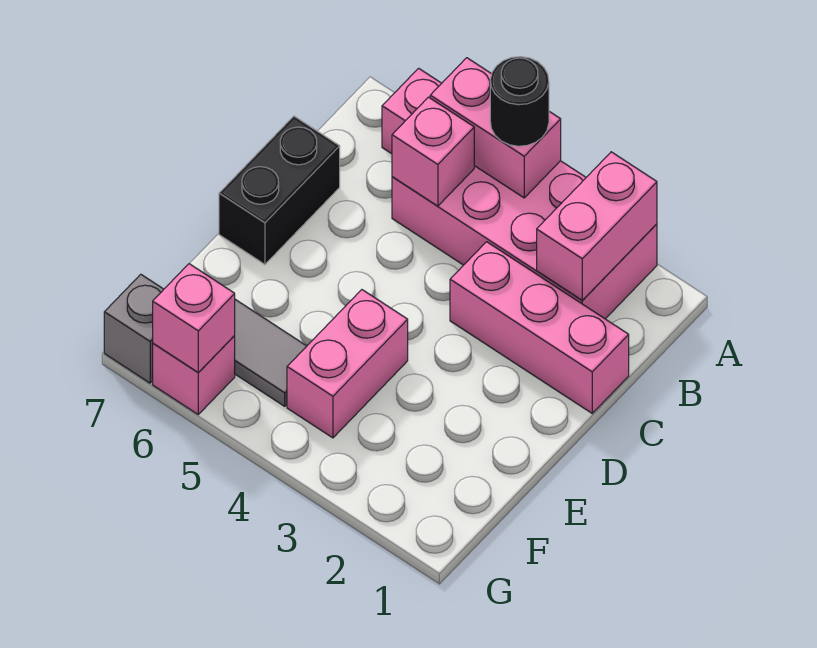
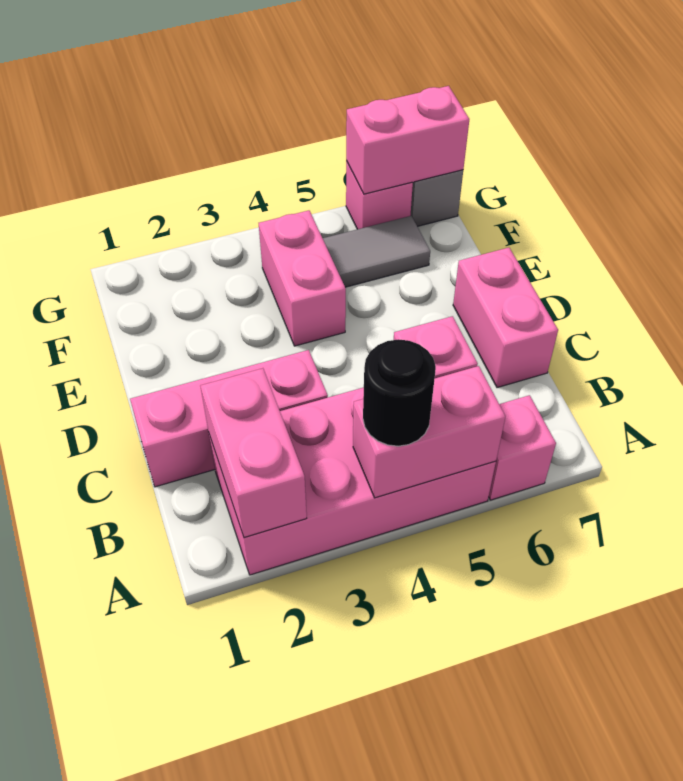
black 1x2 brick [219,116,340,264] -> pink 1x2 brick [453,248,558,388]
pink 1x1 brick [153,264,235,373] -> pink 1x2 brick [346,86,469,194]

